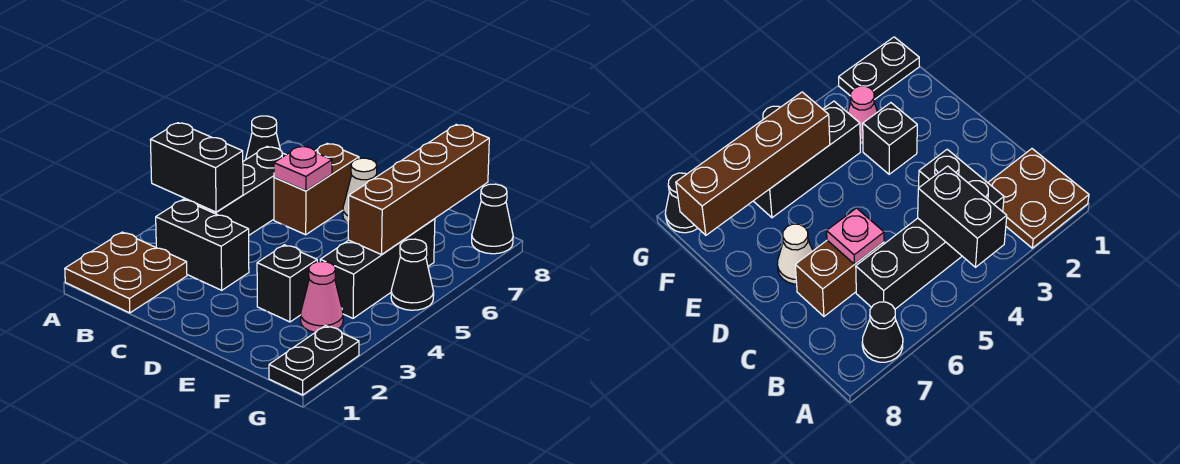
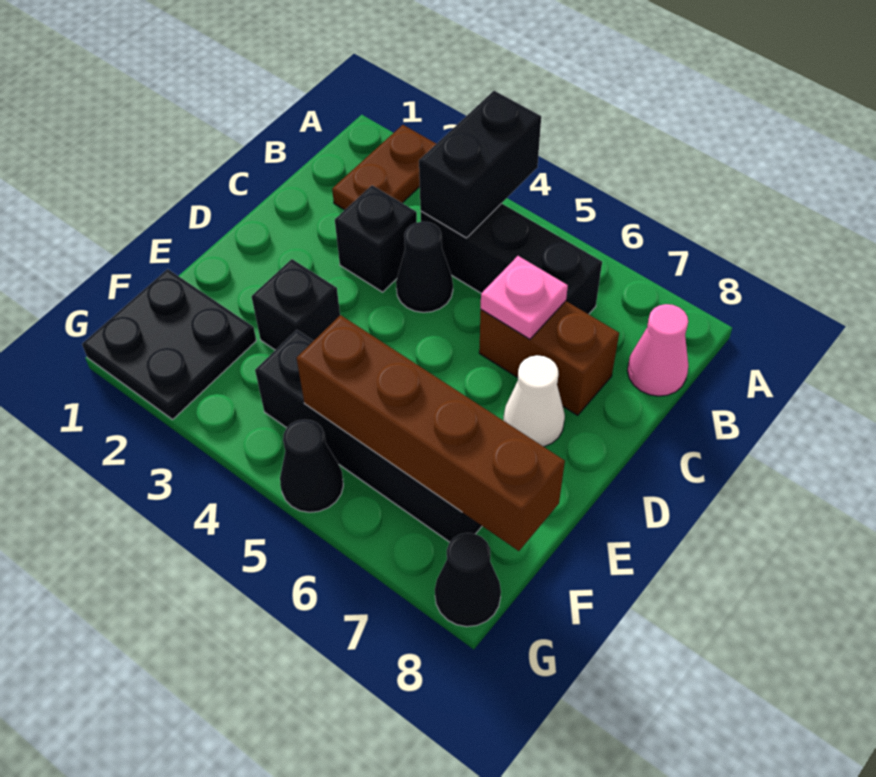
brown 2x2 plate [65,232,187,313] -> brown 1x2 plate [332,125,436,210]
black 1x1 cone [246,116,280,159] -> black 1x1 cone moved to [396,222,453,312]
black 1x2 brick [156,200,249,290] -> black 1x1 brick [335,185,417,292]
pink 1x1 cone [301,261,343,332] -> pink 1x1 cone moved to [627,304,688,396]
black 1x3 brick [320,219,435,318] -> black 1x4 brick [255,330,482,542]
black 1x2 plate [269,326,359,395] -> black 2x2 plate [82,269,256,419]

